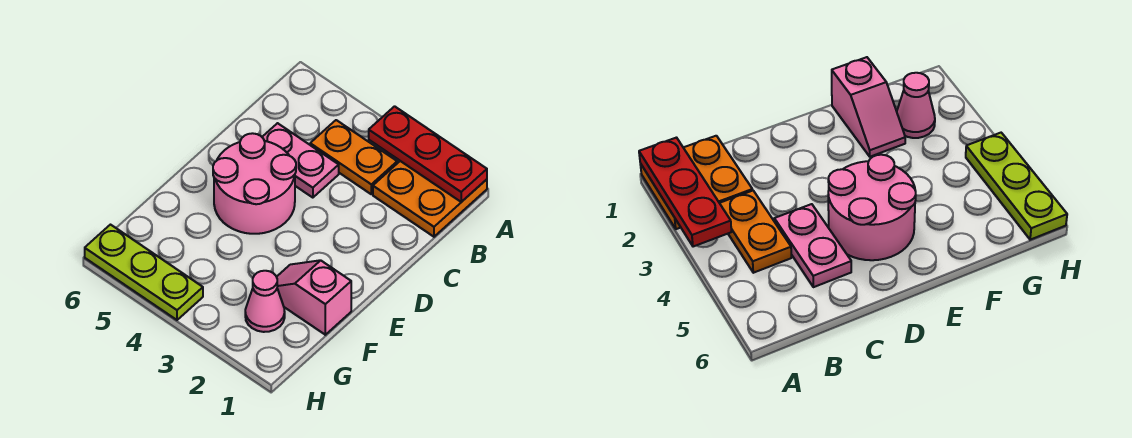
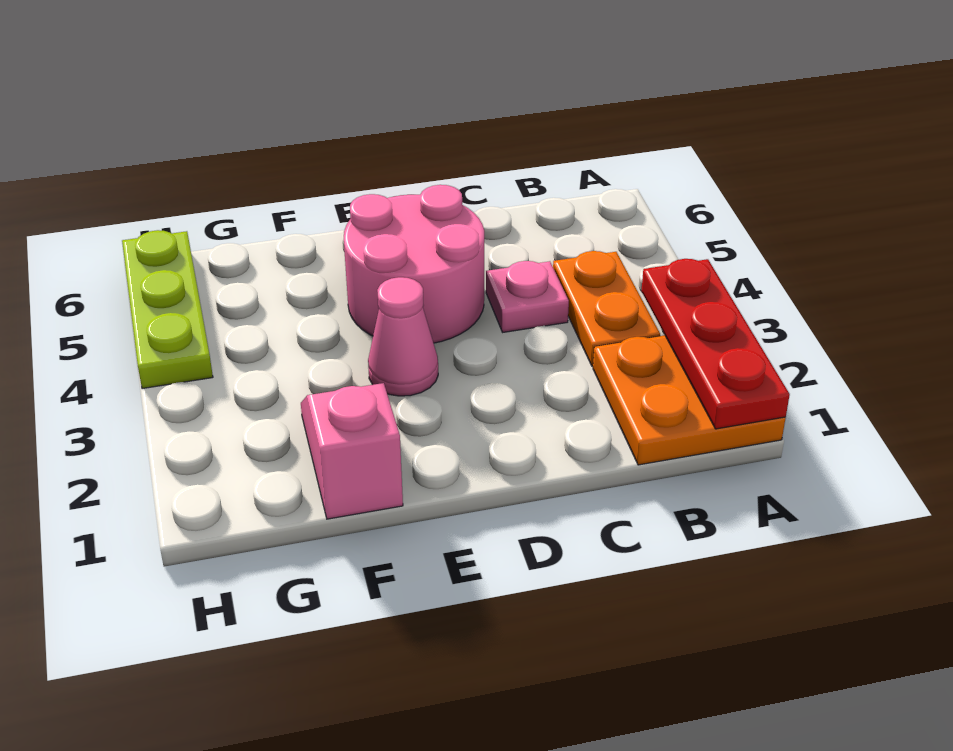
pink 1x2 plate [262,123,339,198] -> pink 1x1 plate [486,261,569,332]
pink 1x1 cone [245,271,285,332] -> pink 1x1 cone moved to [368,277,438,396]

